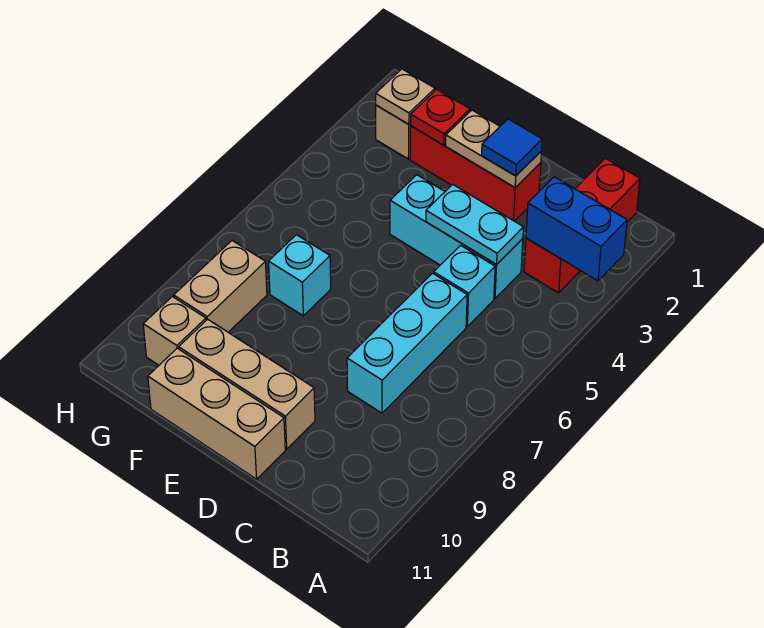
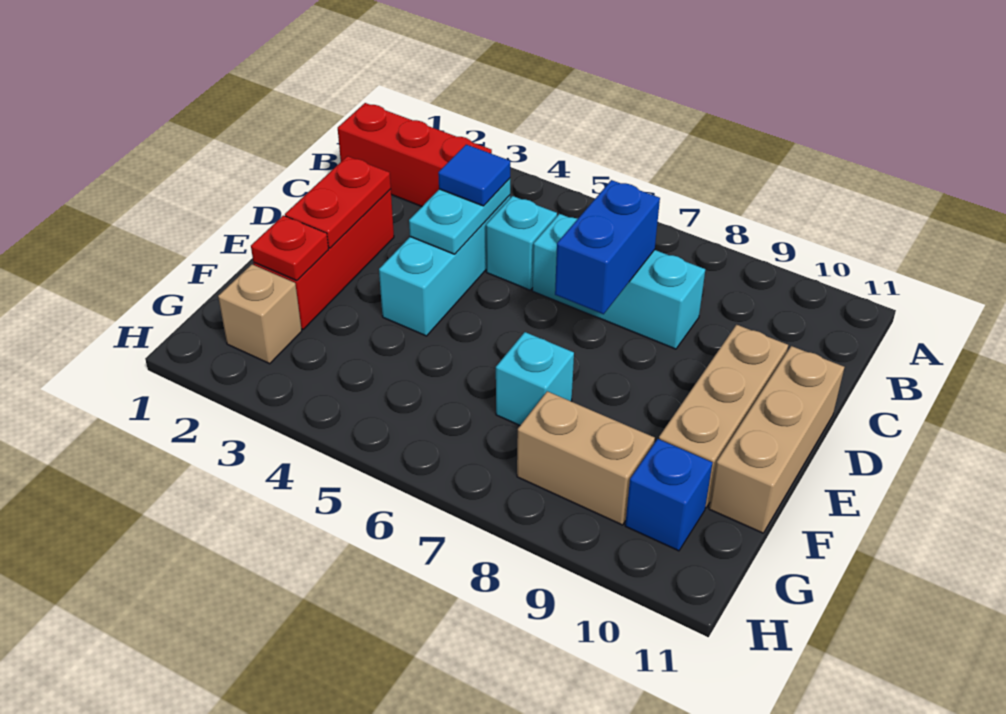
blue 1x2 brick [526,177,627,281] -> blue 1x2 brick moved to [555,180,660,314]
tan 1x2 plate [446,110,542,187] -> red 1x2 plate [285,156,391,248]
blue 1x1 tile [482,119,542,176] -> blue 1x1 tile moved to [438,145,510,206]
tan 1x1 plate [376,69,435,124] -> none
tan 1x1 brick [143,297,206,365] -> blue 1x1 brick [625,439,713,551]

